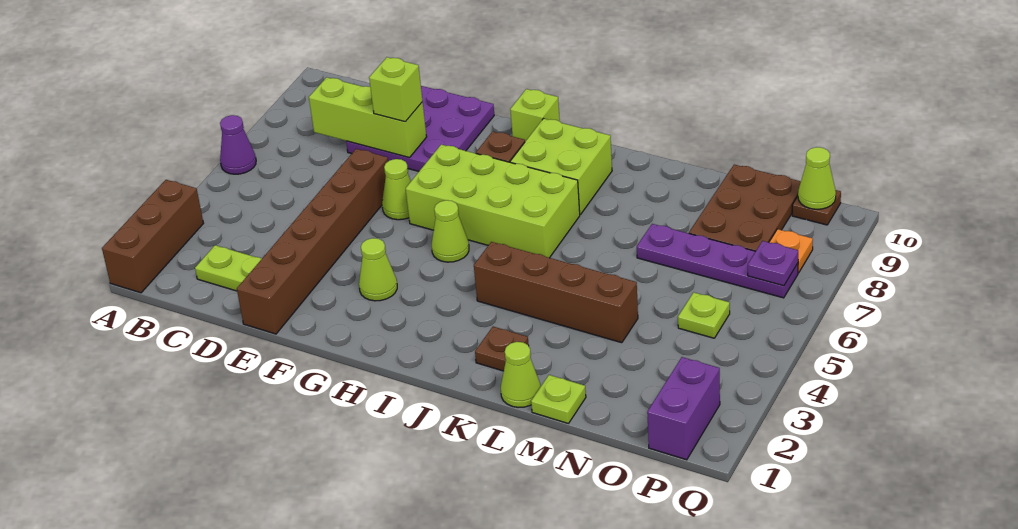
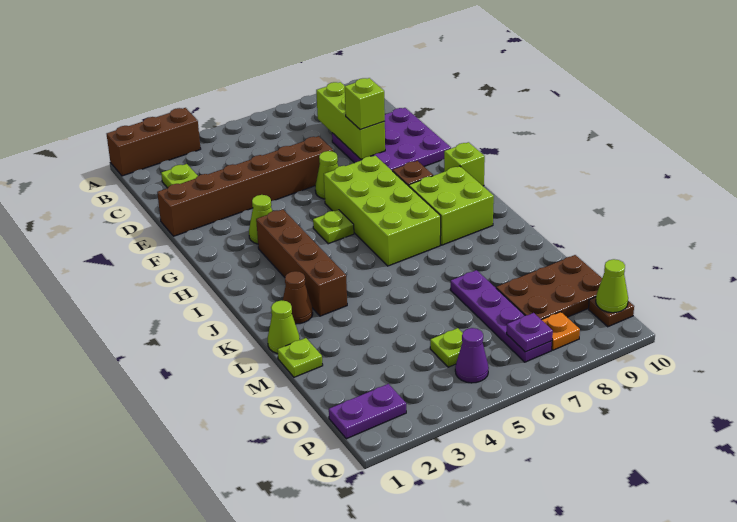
purple 1x1 cone [220,115,256,174] -> purple 1x1 cone moved to [455,328,489,383]
lime 1x1 cone [432,200,469,262] -> lime 1x1 plate [313,210,354,244]
brown 1x4 brick [474,242,638,343] -> brown 1x4 brick moved to [256,209,347,316]
brown 1x1 plate [475,327,529,371] -> brown 1x1 cone [283,271,313,324]
purple 1x2 brick [647,357,720,460] -> purple 1x2 plate [329,384,406,439]

